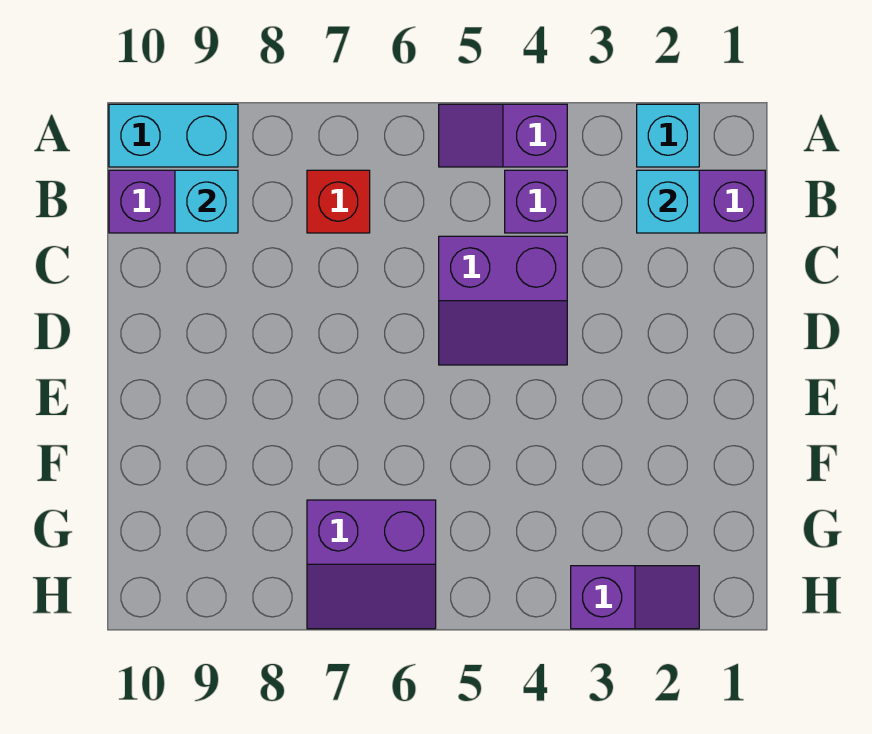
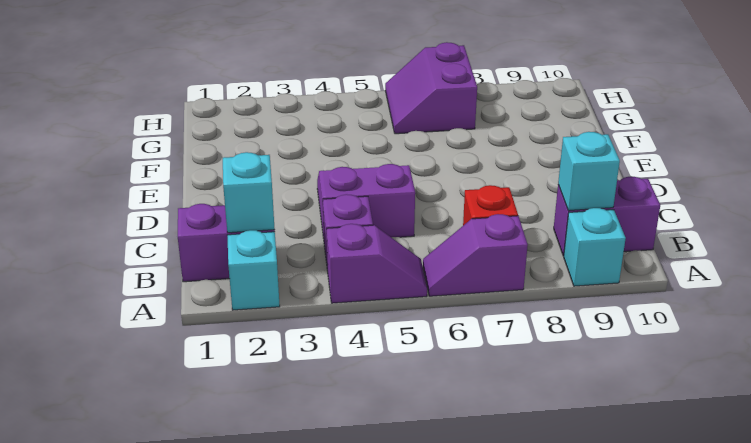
cyan 1x2 brick [109,104,238,167] -> cyan 1x1 brick [564,208,626,286]
purple 2x2 slope [307,500,436,629] -> purple 2x2 slope turned to [385,42,477,134]
purple 1x2 slope [571,566,699,629] -> purple 1x2 slope moved to [423,214,528,296]

